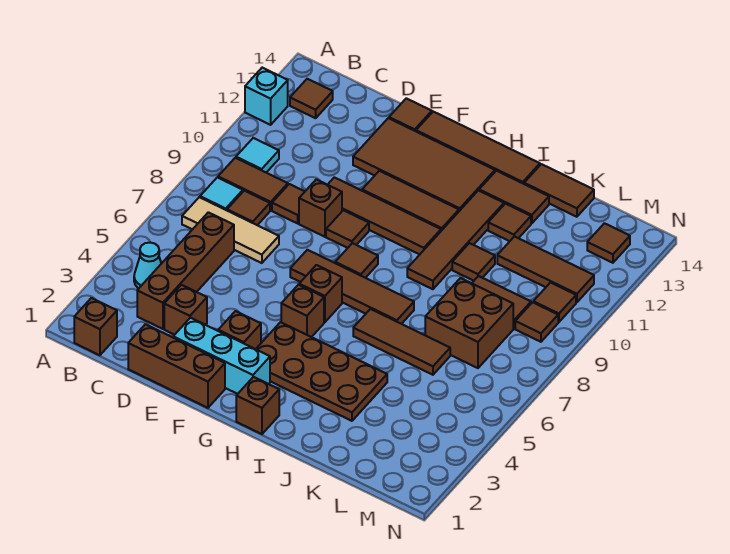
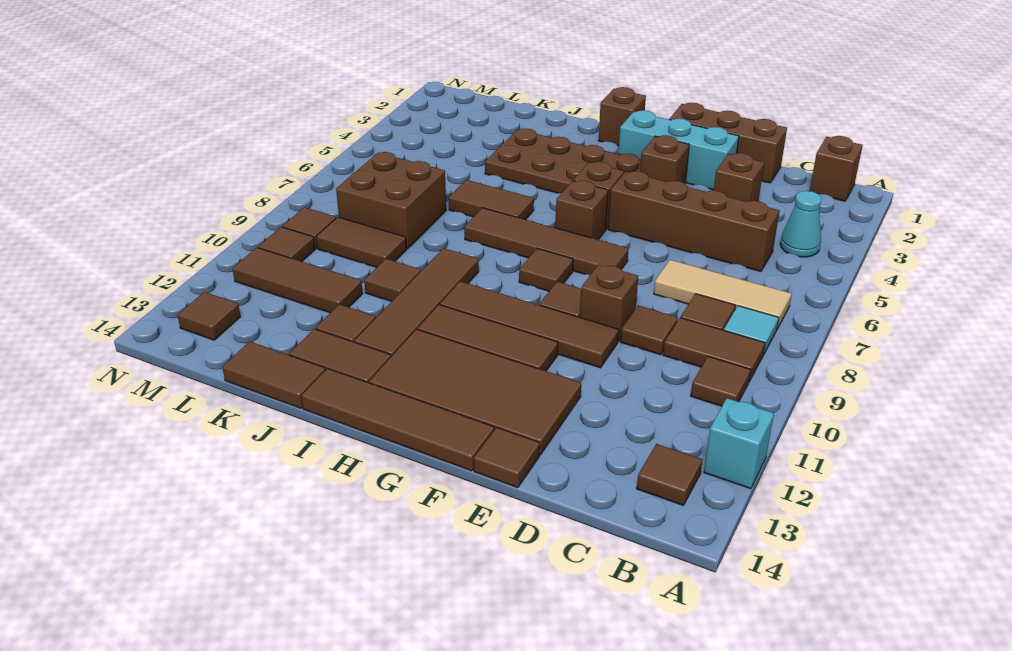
cyan 1x1 tile [236,138,279,173] -> brown 1x1 tile [691,356,751,406]
brown 1x4 brick [137,212,234,329] -> brown 1x4 brick turned to [608,171,780,271]
brown 1x3 tile [353,309,450,375] -> brown 1x2 tile [448,180,534,220]

